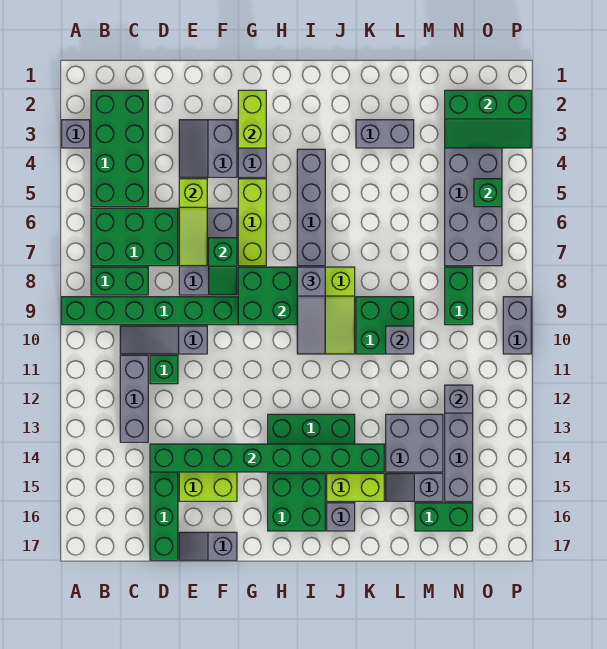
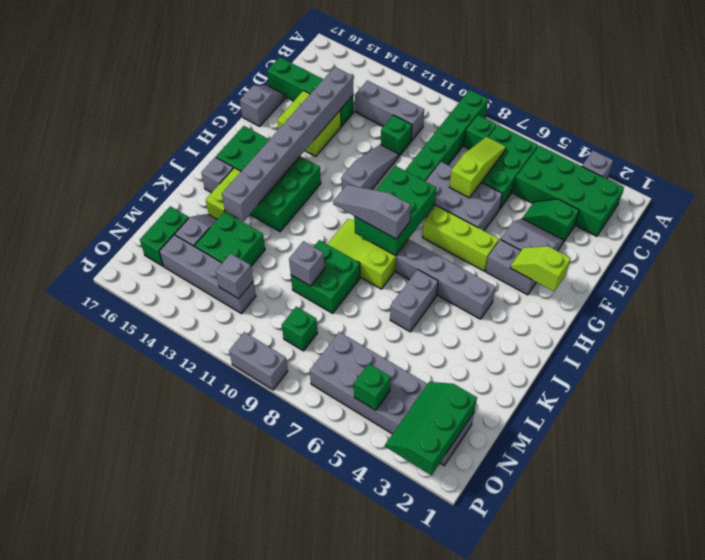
green 1x2 brick [91,267,148,295] -> green 1x1 brick [464,115,497,149]
grey 1x3 slope [120,326,207,354] -> grey 1x3 slope moved to [341,144,399,190]
green 1x8 brick [150,444,384,472] -> grey 1x8 brick [222,67,354,221]
lime 1x3 slope [179,179,207,266] -> lime 1x3 slope turned to [450,137,506,198]
green 1x2 slope [209,238,237,295] -> green 1x2 slope moved to [522,199,579,241]
lime 1x2 brick [238,90,266,148] -> lime 1x2 slope [510,246,571,291]
grey 1x2 brick [356,120,414,148] -> grey 1x2 brick moved to [390,269,438,332]
grey 2x2 brick [386,414,443,472] -> green 2x2 brick [195,212,265,266]
green 1x2 brick [445,267,473,325] -> green 1x1 brick [282,307,318,351]

